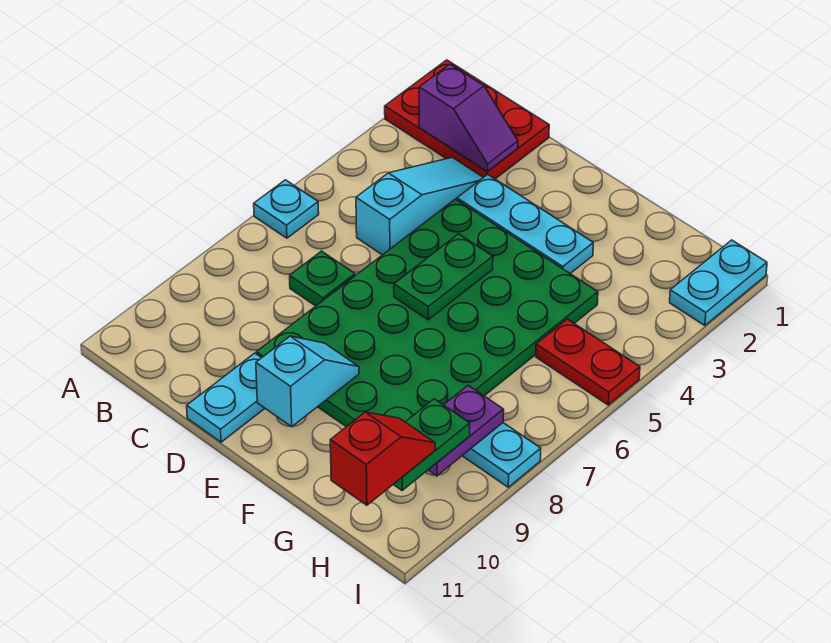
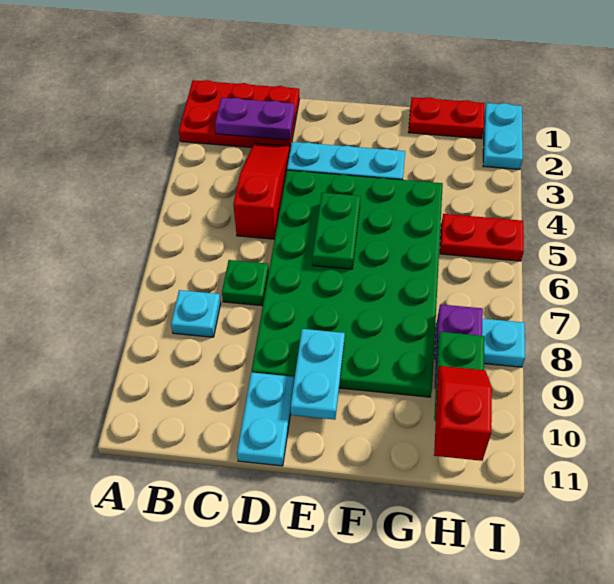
cyan 1x1 plate [254,180,319,238] -> cyan 1x1 plate moved to [171,290,221,337]
purple 1x2 slope [419,64,518,171] -> purple 1x2 plate [215,98,295,140]
cyan 1x3 slope [356,157,483,255] -> red 1x3 slope [233,143,290,239]
cyan 1x2 slope [256,336,359,427] -> cyan 1x2 plate [291,329,345,420]
none -> red 1x2 plate [408,97,484,139]

